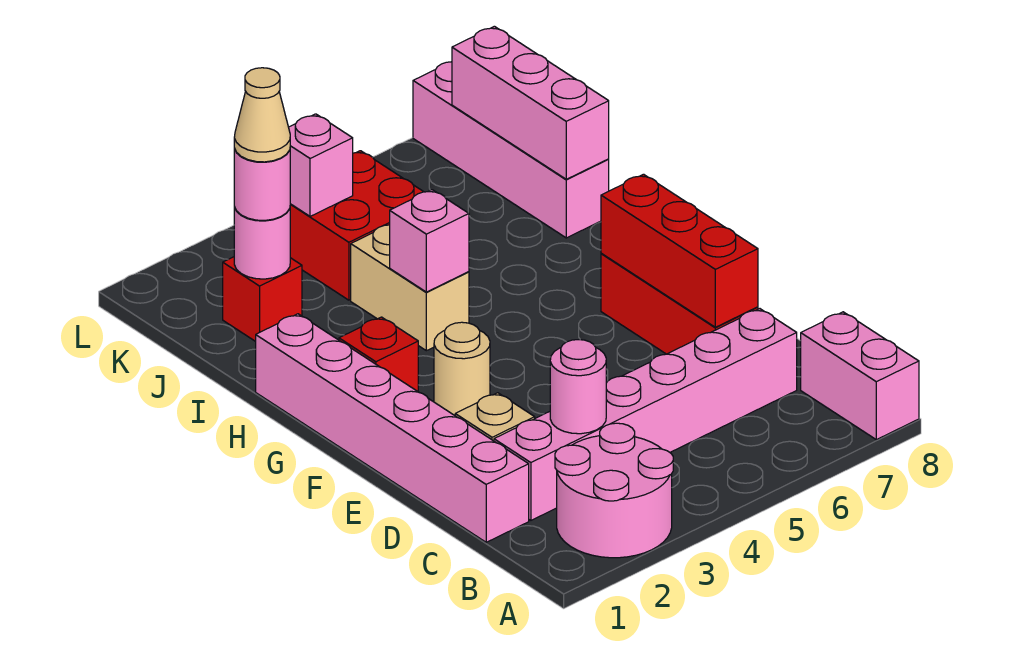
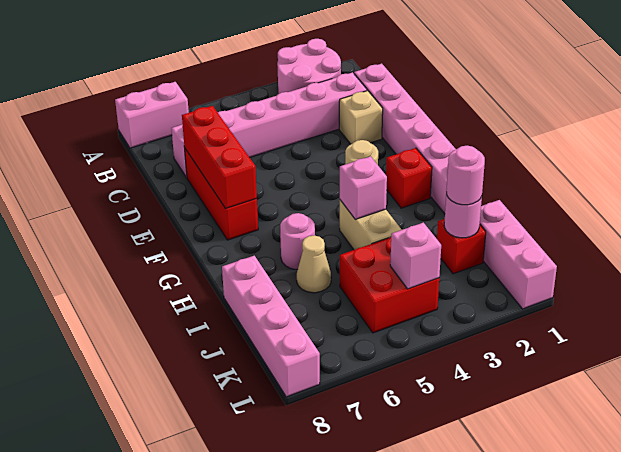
pink 1x2 brick [801,312,919,440] -> pink 1x2 brick turned to [115,82,189,148]
pink 1x1 round brick [550,340,606,434] -> pink 1x1 round brick moved to [280,213,315,269]
pink 1x3 brick [452,26,609,179] -> pink 1x3 brick moved to [480,200,557,309]
tan 1x1 cone [234,68,290,162] -> tan 1x1 cone moved to [297,236,331,293]

